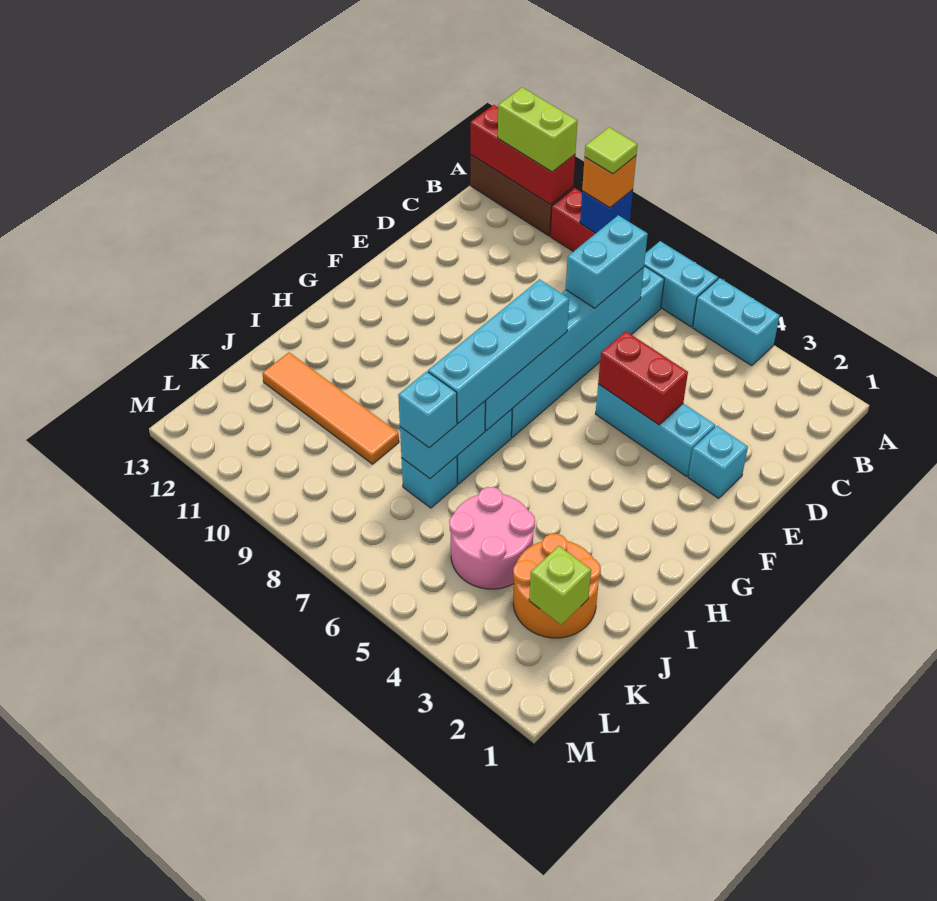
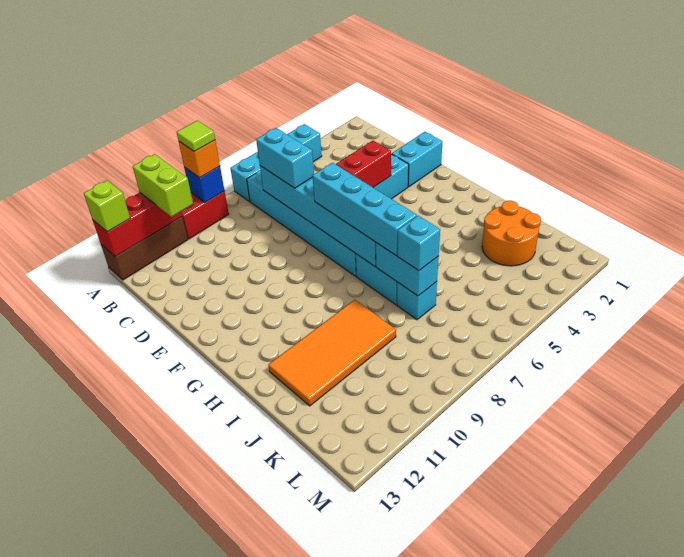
lime 1x2 brick [498,87,577,172] -> lime 1x2 brick turned to [133,154,193,217]
cyan 1x1 brick [688,426,748,498] -> cyan 1x2 brick [392,132,443,187]
pink 2x2 round brick [449,487,535,589] -> none
orange 1x4 tile [262,352,399,464] -> orange 2x4 tile [268,300,396,406]
lime 1x1 brick [529,546,591,625] -> lime 1x1 brick moved to [84,180,130,232]

